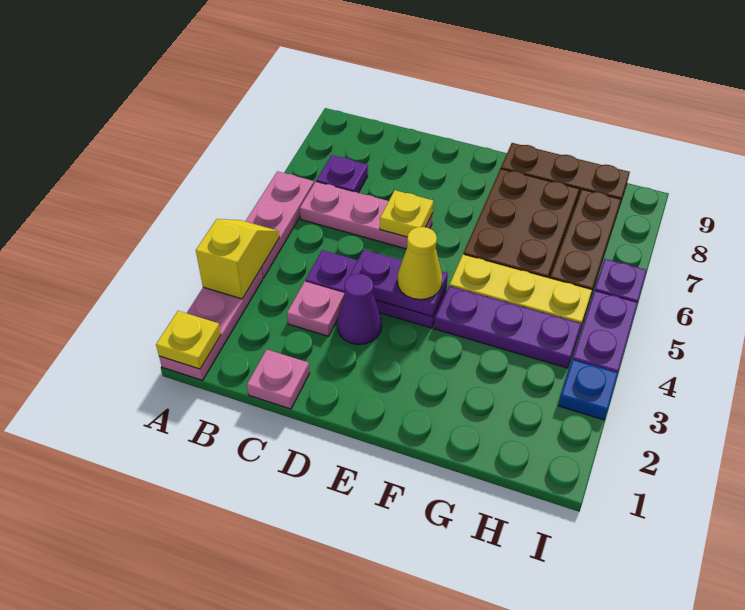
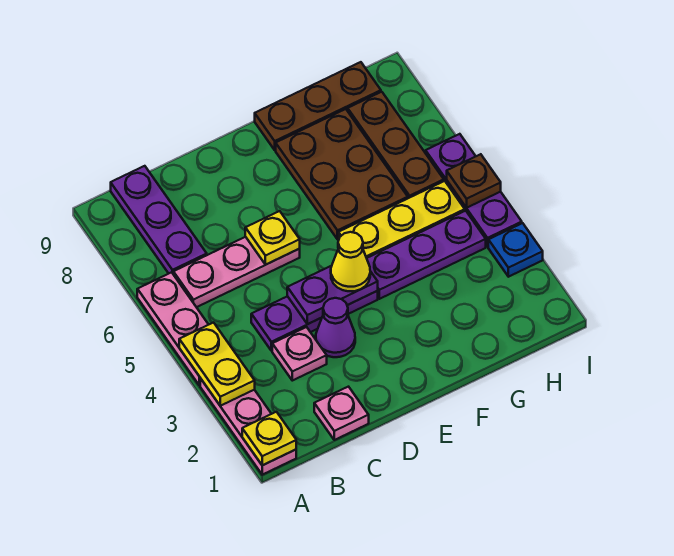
yellow 1x2 slope [196,219,279,299] -> yellow 1x2 plate [179,323,255,406]
purple 1x1 plate [316,155,368,193] -> purple 1x3 plate [111,166,207,273]
none -> brown 1x1 plate [447,154,501,208]

